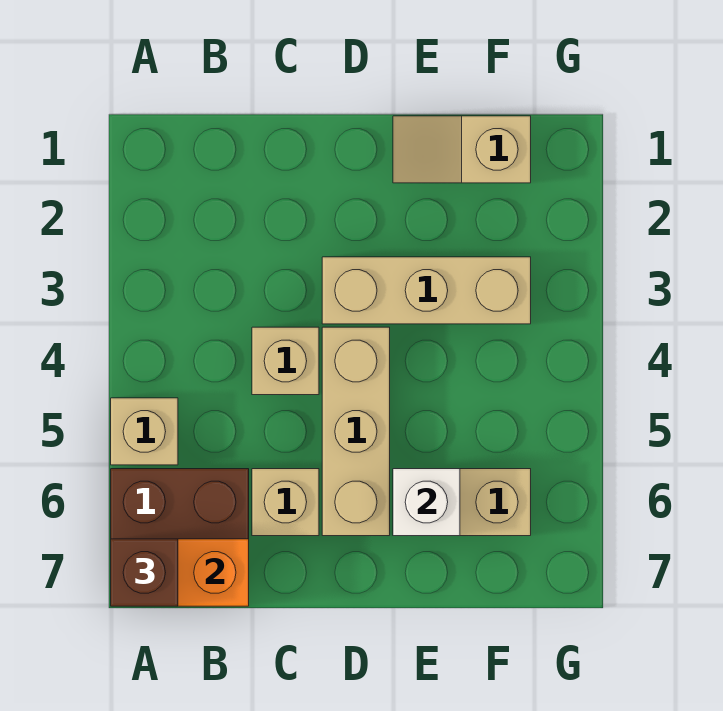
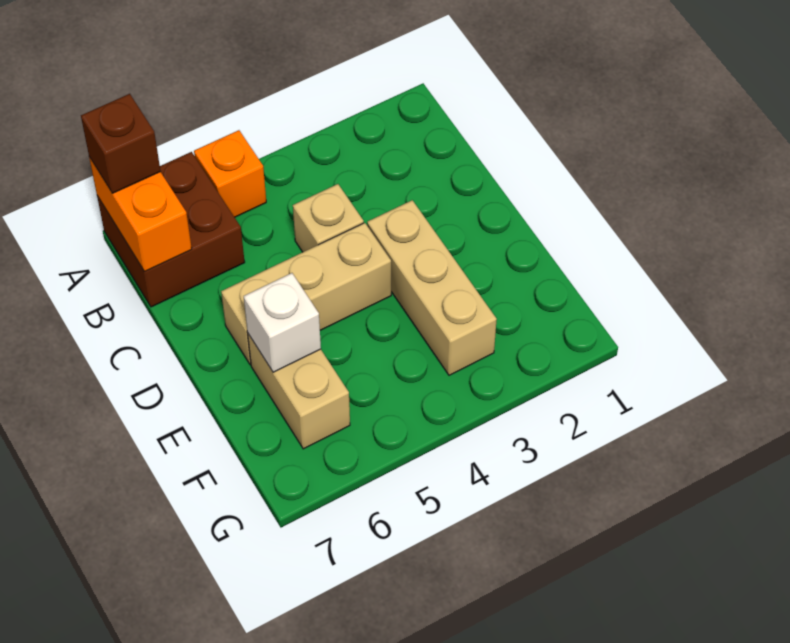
tan 1x1 brick [111,398,178,465] -> orange 1x1 brick [194,130,266,217]
tan 1x1 brick [252,469,319,536] -> none
tan 1x2 slope [393,116,531,183] -> none

